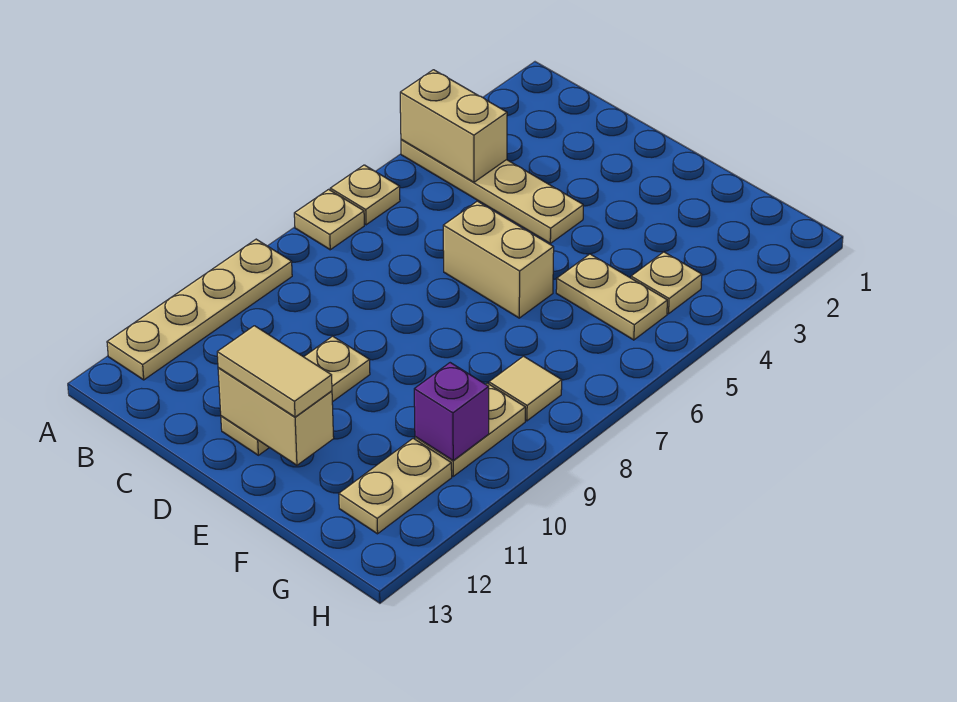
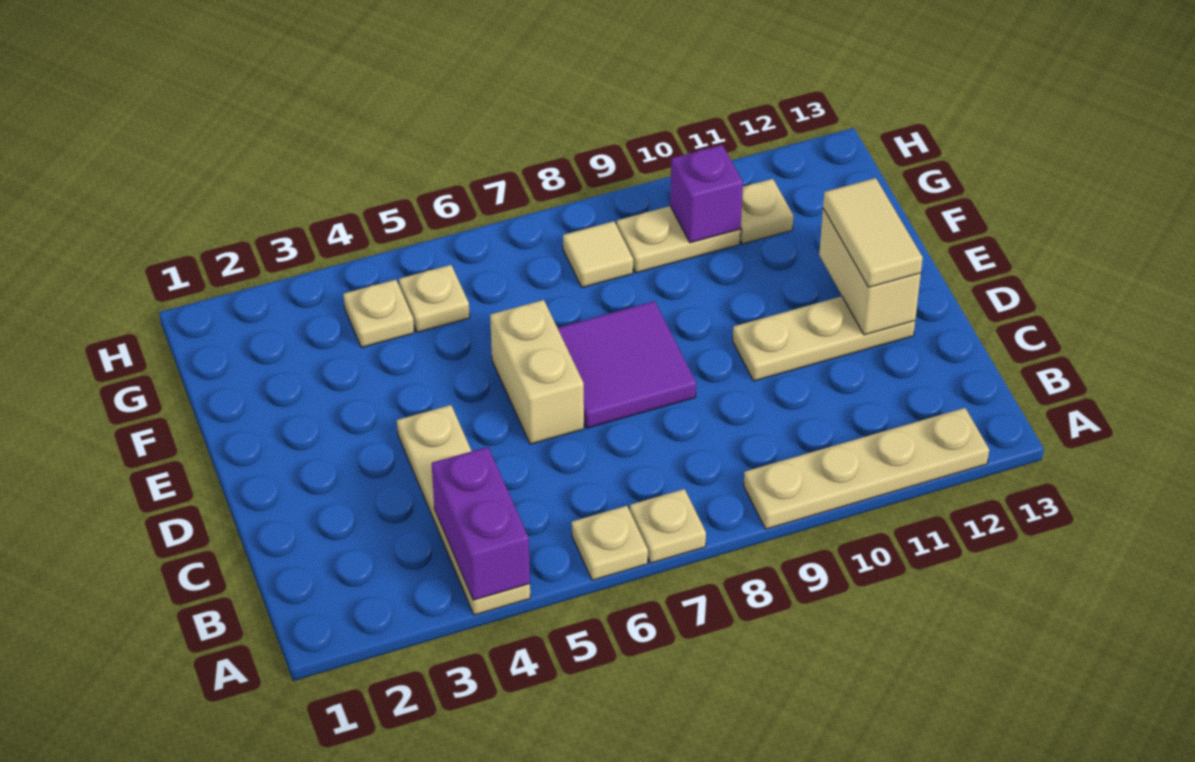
tan 1x2 brick [400,70,507,182] -> purple 1x2 brick [432,447,530,600]
none -> purple 2x2 tile [558,301,696,428]
tan 1x2 plate [556,254,667,340] -> tan 1x1 plate [399,265,470,332]
tan 1x2 plate [339,438,452,534] -> tan 1x1 plate [740,179,794,244]

